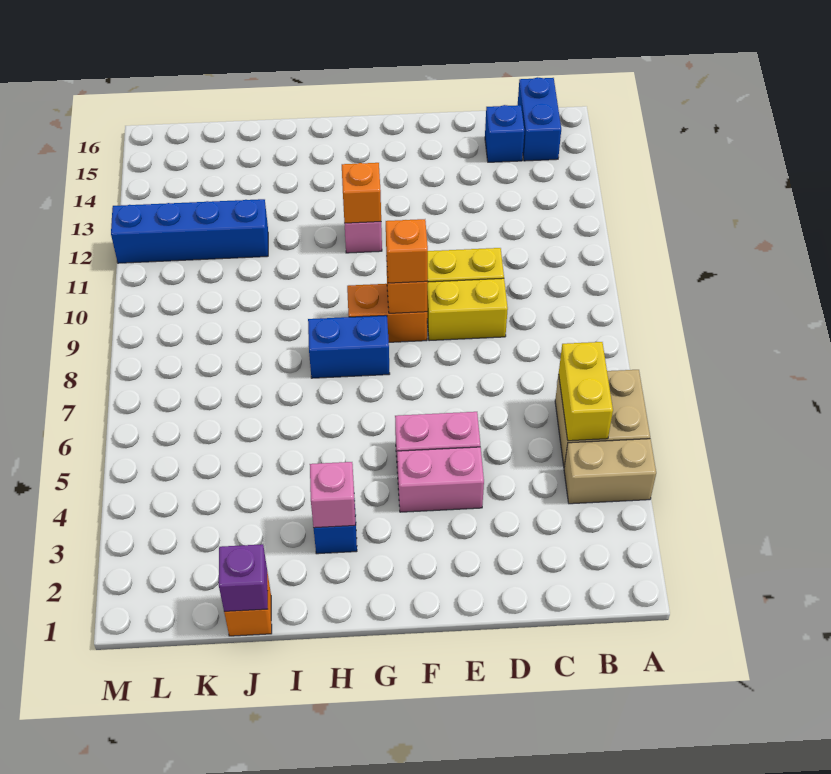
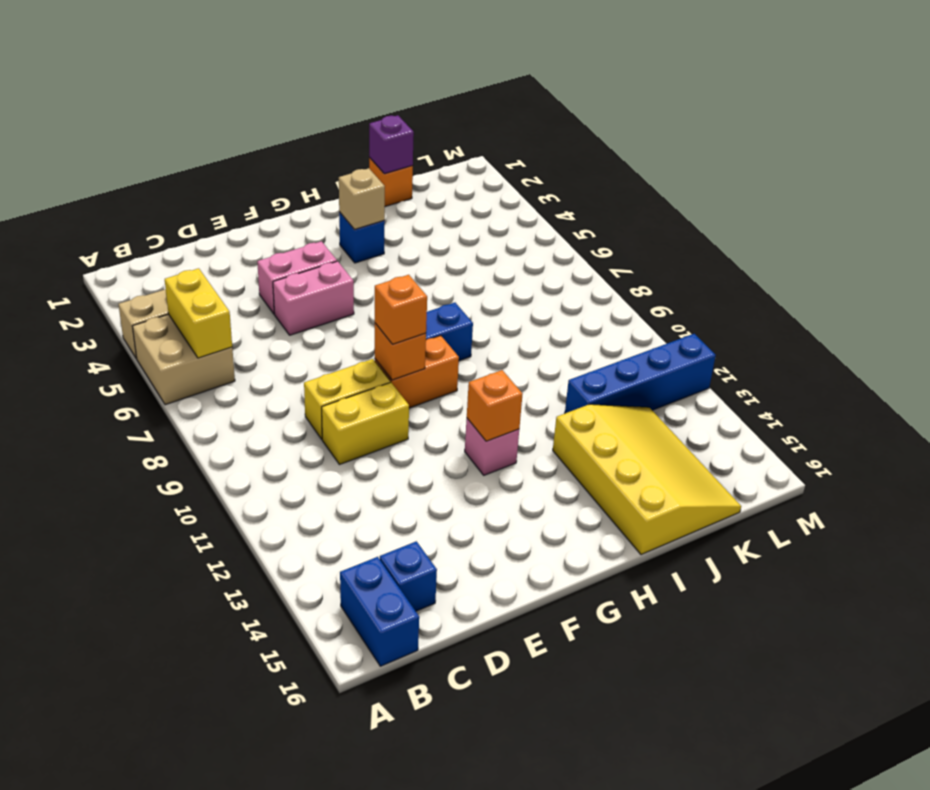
pink 1x1 brick [310,462,355,528] -> tan 1x1 brick [339,168,385,229]
none -> yellow 3x4 slope [553,404,741,555]

